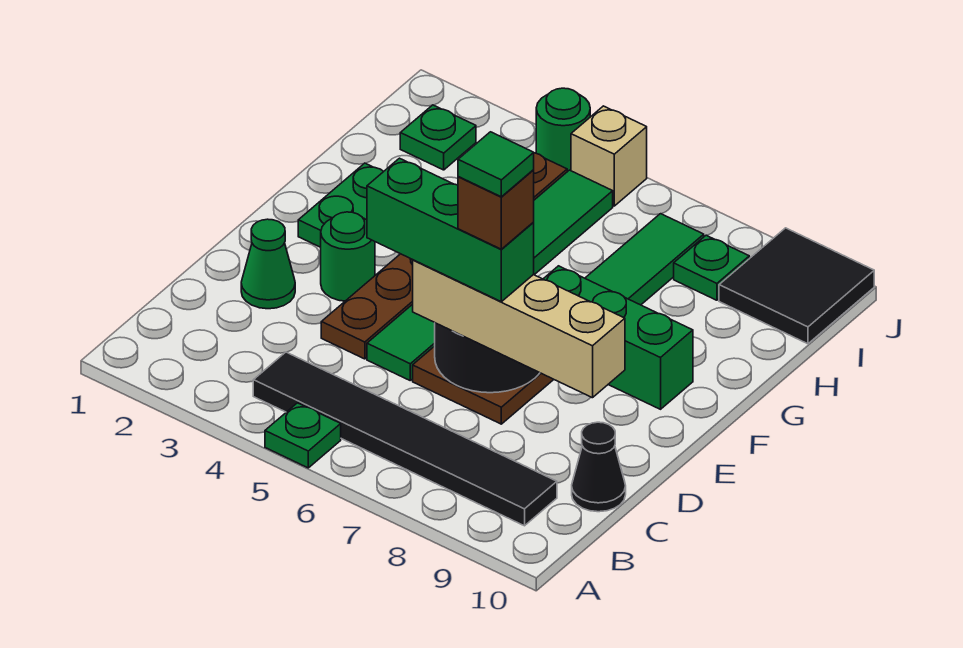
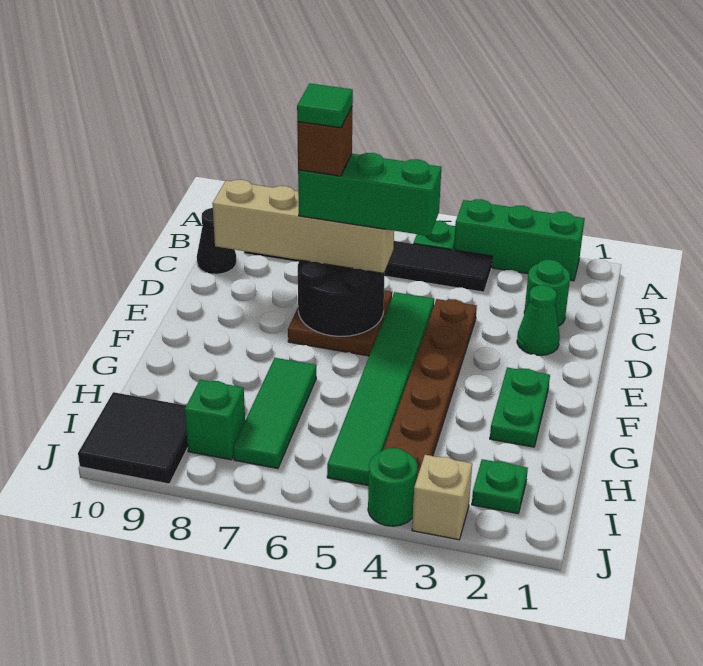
green 1x1 round brick [321,212,375,301] -> green 1x1 round brick moved to [524,260,570,326]
green 1x3 brick [544,266,693,409] -> green 1x3 brick moved to [454,199,585,281]
green 1x1 plate [674,235,749,300] -> green 1x1 brick [185,380,245,460]
tan 1x1 brick [571,106,647,206] -> tan 1x1 brick moved to [412,455,472,540]

